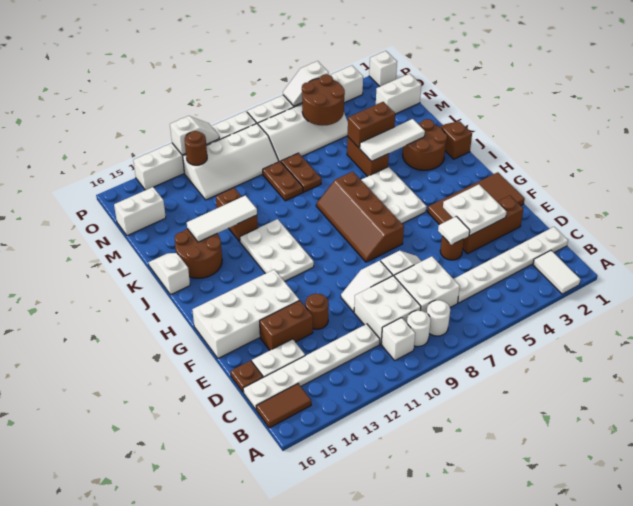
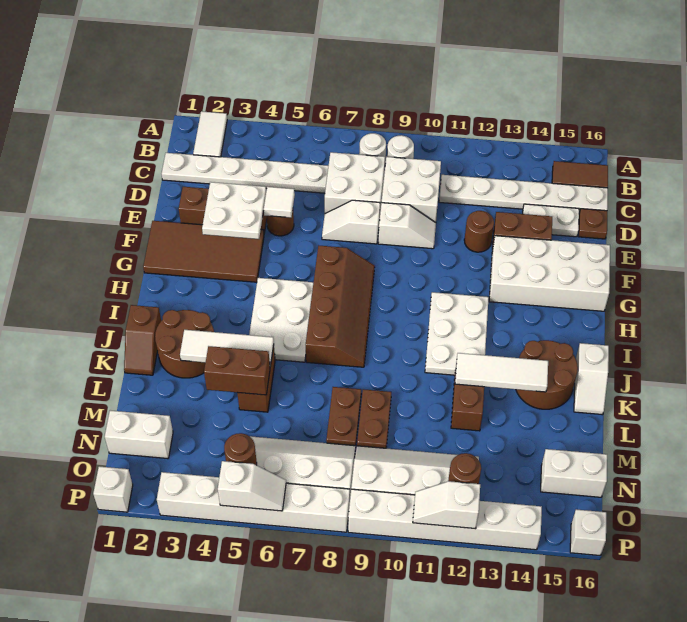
white 1x1 brick [381,318,415,360] -> white 1x1 brick moved to [570,509,606,556]
brown 2x2 round brick [302,75,345,126] -> brown 1x1 round brick [224,433,257,465]

